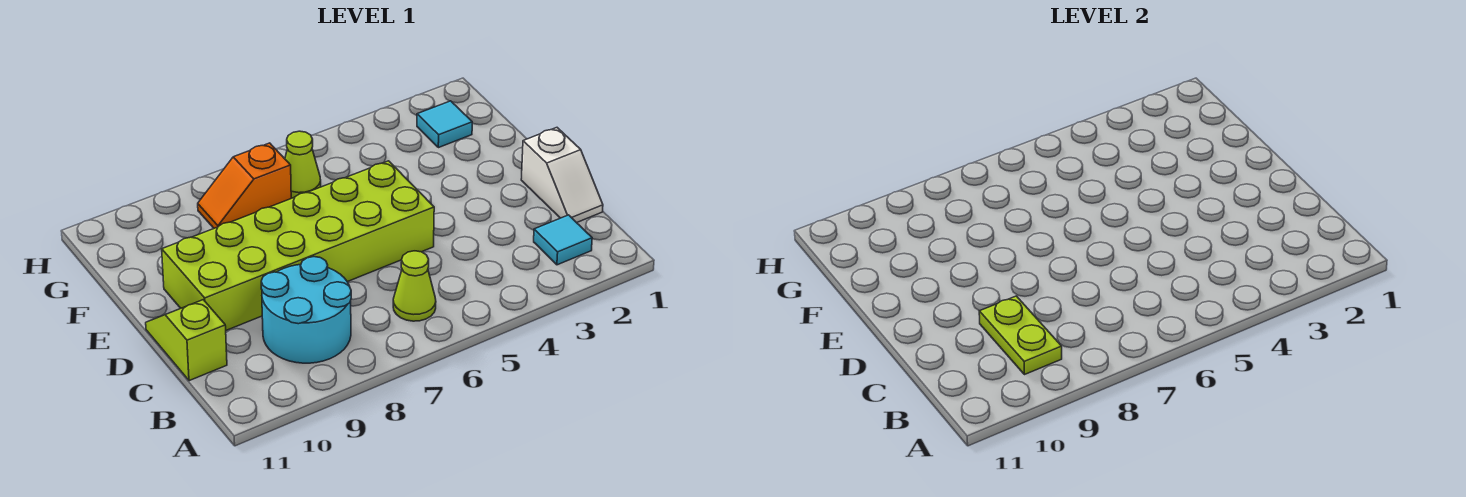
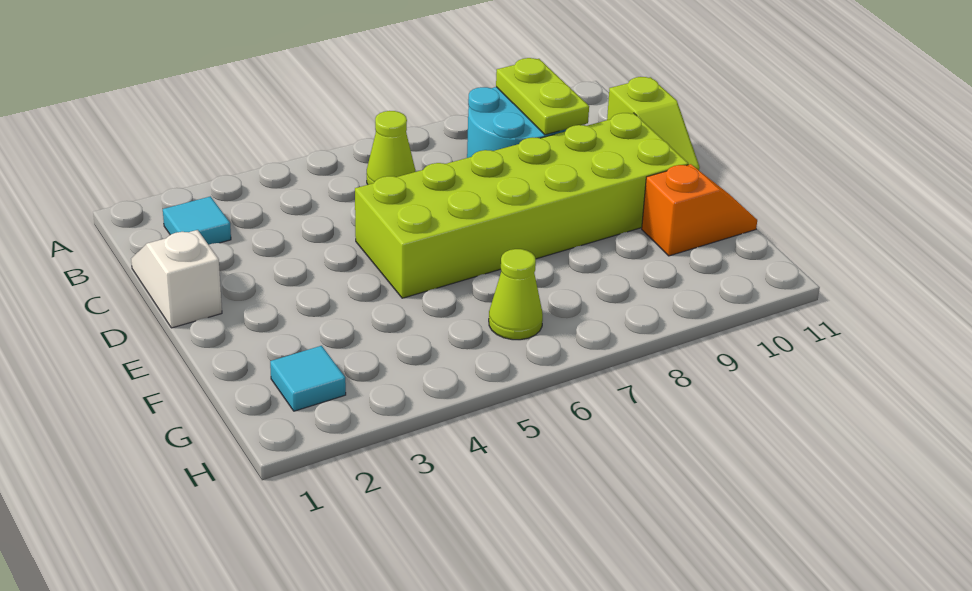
orange 1x2 slope [198,143,291,228] -> orange 1x2 slope moved to [642,164,757,256]

